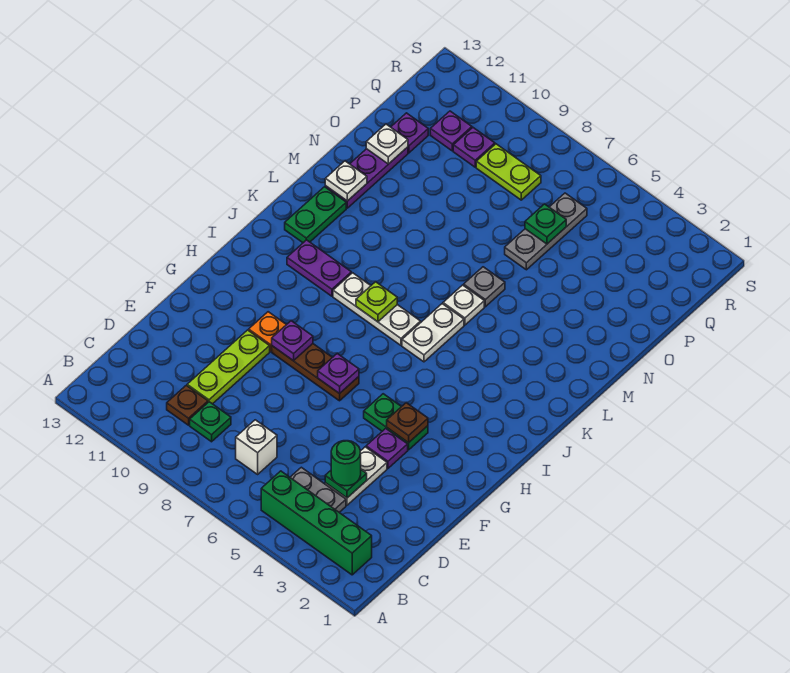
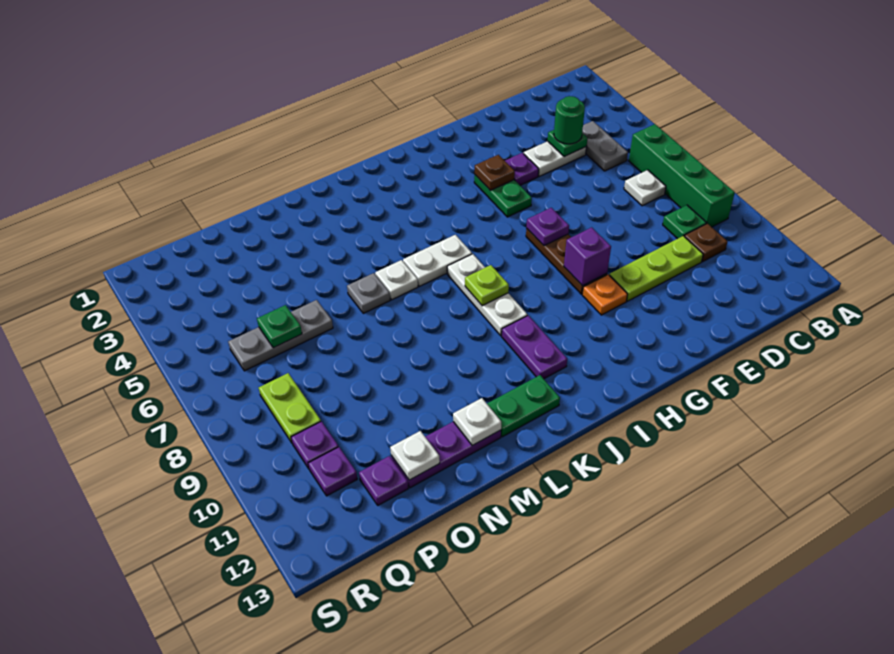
green 1x4 brick [261,471,372,575] -> green 1x4 brick moved to [629,124,735,227]
white 1x1 brick [236,420,277,474] -> white 1x1 plate [624,170,666,206]
purple 1x1 plate [272,321,313,361] -> purple 1x1 brick [564,227,611,286]

